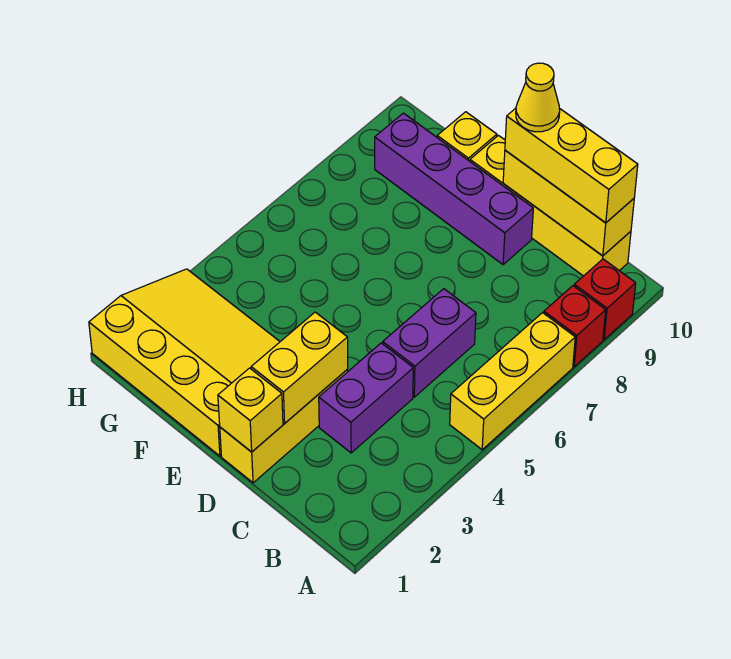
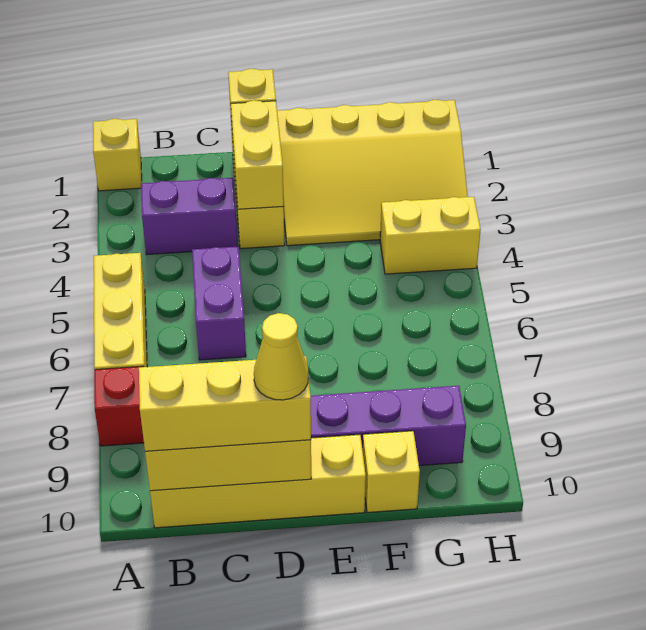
none -> yellow 1x1 brick [93,119,142,191]
red 1x1 brick [574,259,636,340] -> none
purple 1x2 brick [319,343,413,453] -> purple 1x2 brick turned to [141,178,238,255]
none -> yellow 1x2 brick [380,197,481,274]

